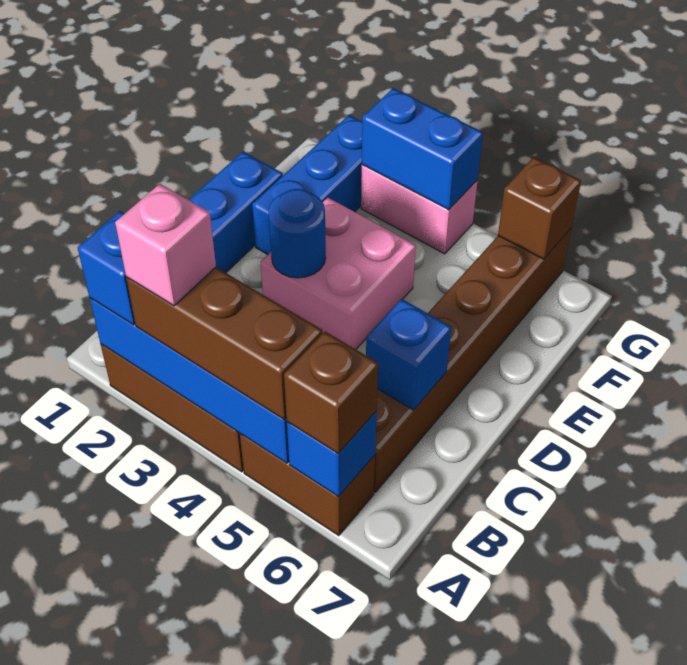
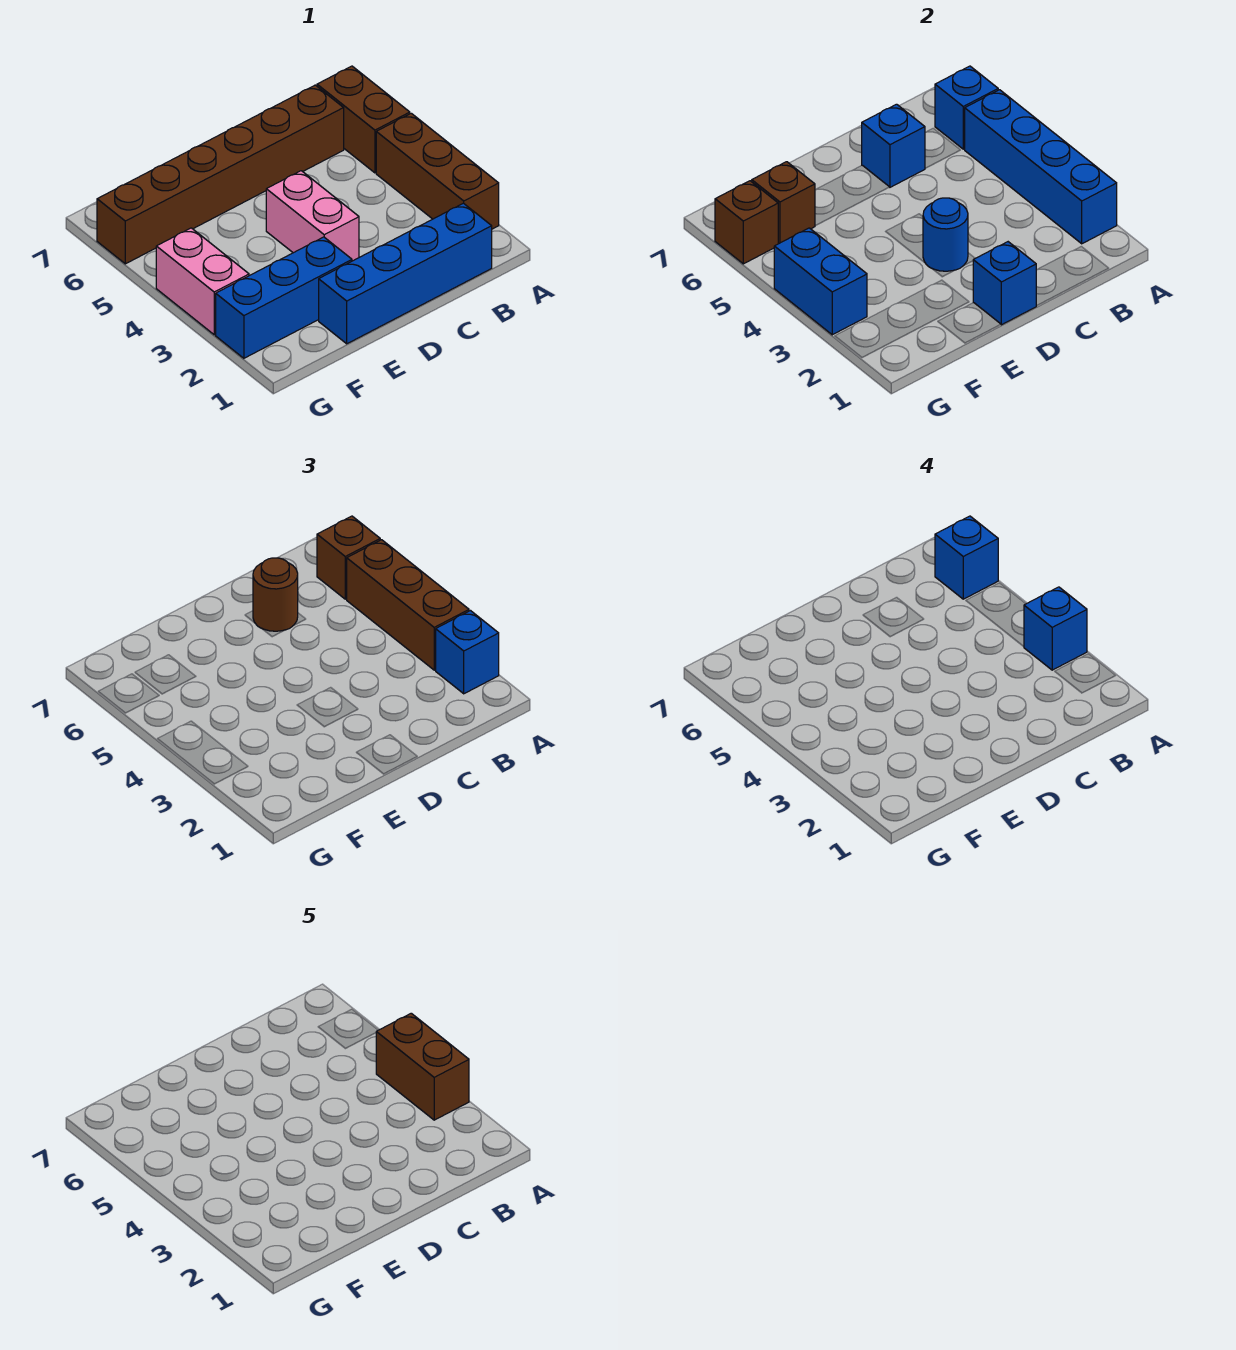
pink 1x1 brick [115,184,216,306] -> blue 1x1 brick [1024,587,1087,670]
none -> brown 1x2 brick [376,1013,469,1120]
none -> blue 1x1 brick [935,516,998,599]
none -> brown 1x1 round brick [253,558,298,631]
none -> blue 1x1 brick [973,242,1036,325]
pink 2x2 brick [261,198,416,349] -> pink 1x2 brick [266,171,359,261]
none -> brown 1x1 brick [752,162,815,244]

